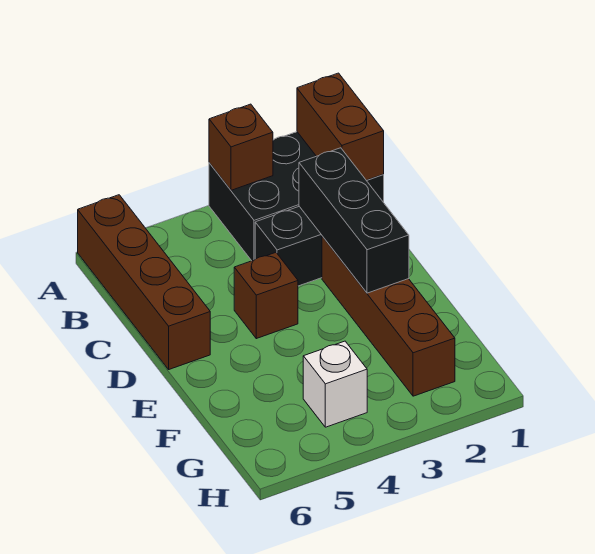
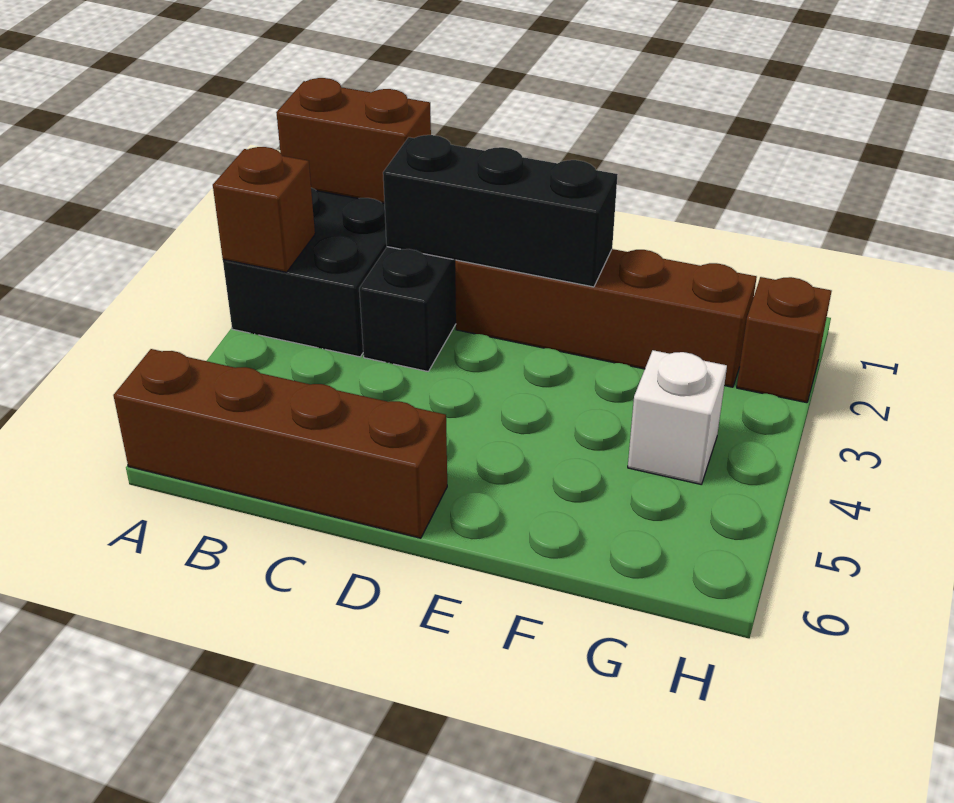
brown 1x1 brick [234,253,298,339] -> brown 1x1 brick moved to [737,277,831,403]

